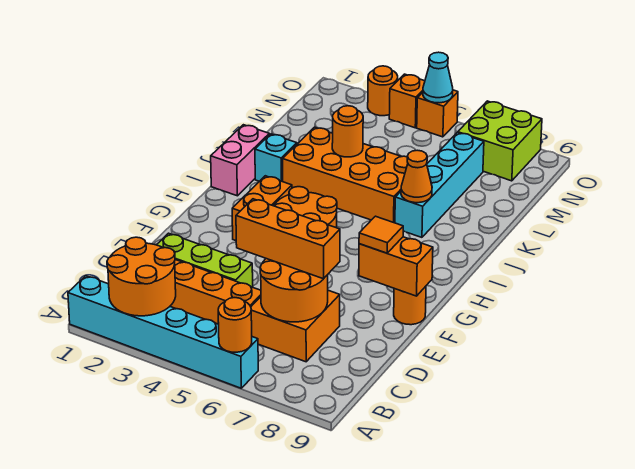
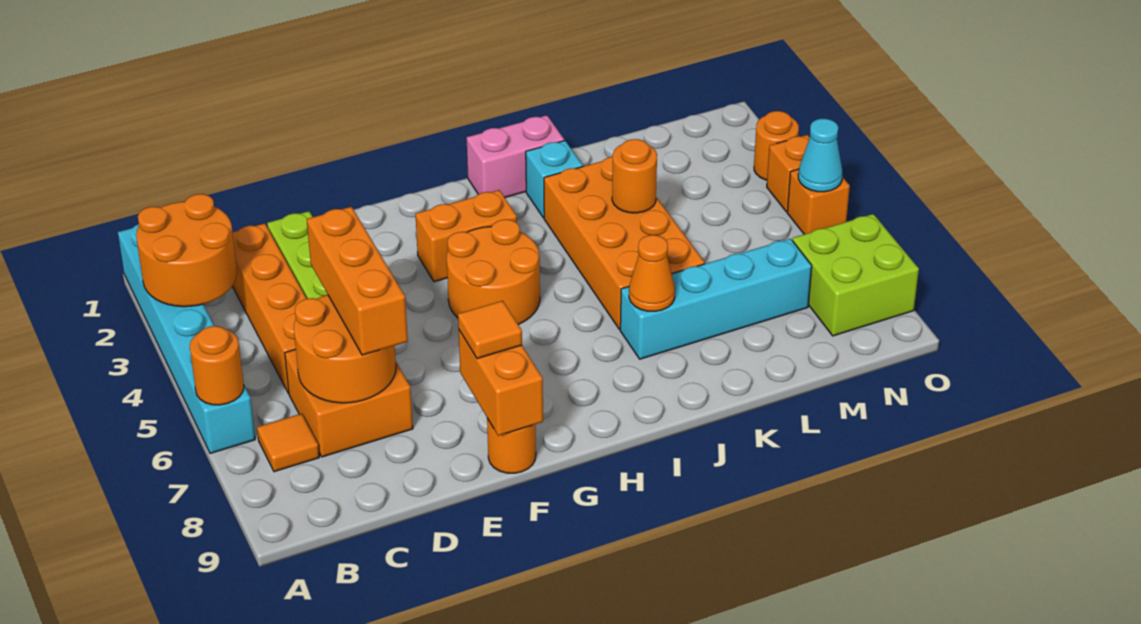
none -> orange 1x1 tile [257,414,319,472]

